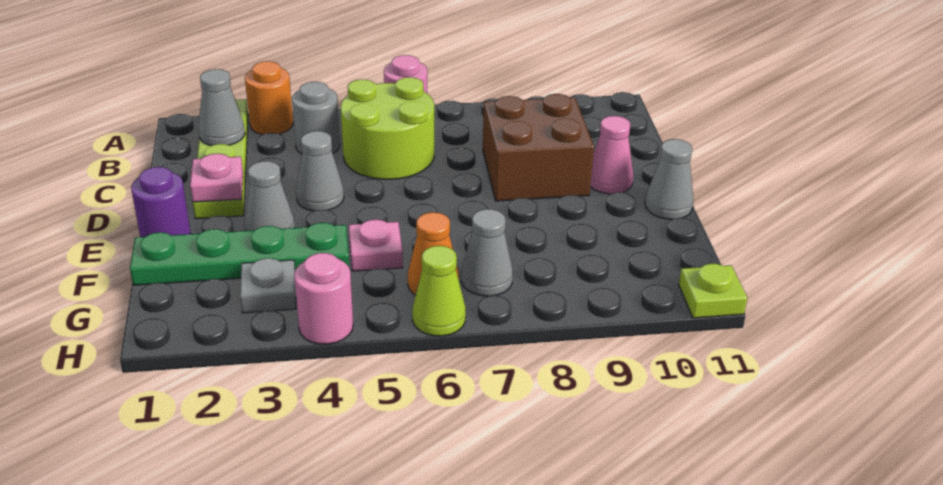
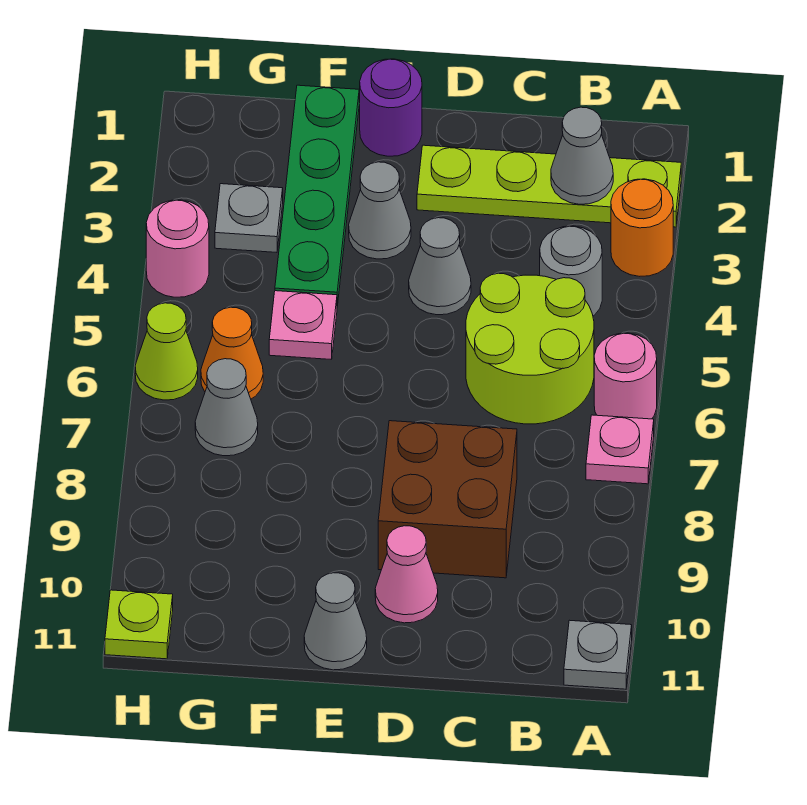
none -> grey 1x1 plate [564,620,632,689]
pink 1x1 plate [190,154,243,202] -> pink 1x1 plate moved to [586,415,654,484]

